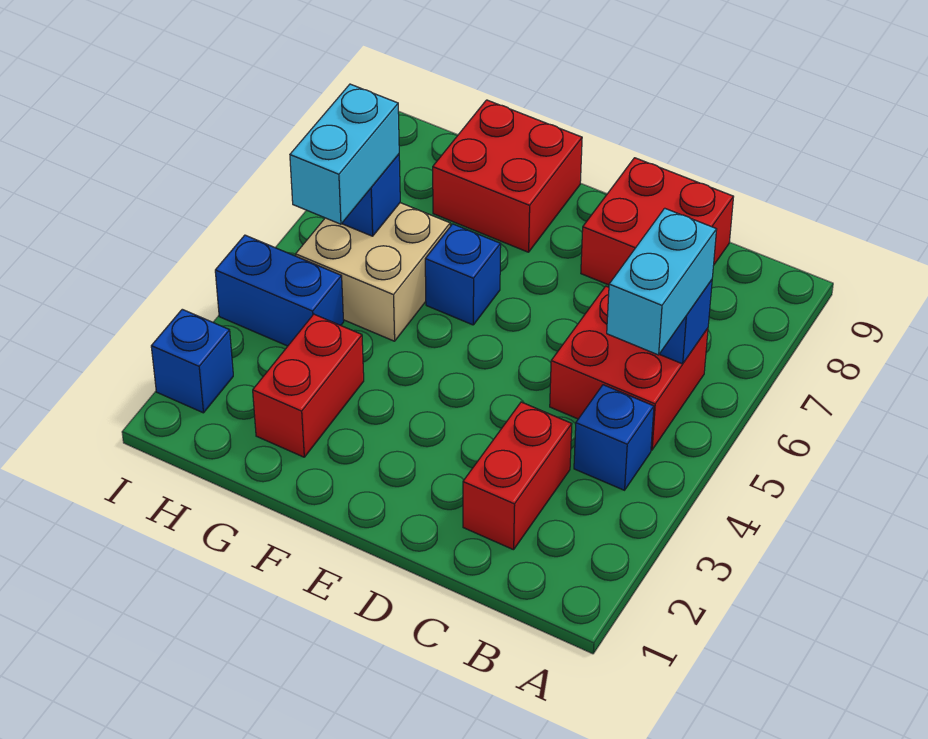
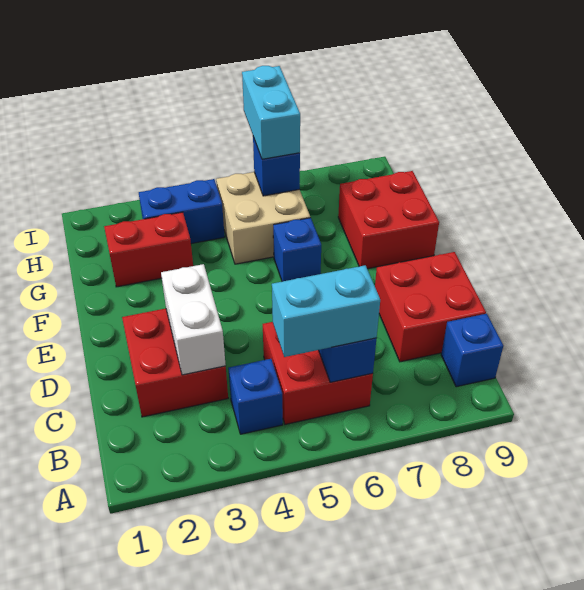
red 1x2 brick [463,402,572,550] -> red 2x2 brick [122,309,228,417]
none -> white 1x2 brick [161,264,226,375]
blue 1x2 brick [215,235,344,346] -> blue 1x2 brick turned to [139,179,225,244]
cyan 1x2 brick [290,84,399,224] -> cyan 1x2 brick turned to [242,66,300,159]
blue 1x1 brick [151,309,233,413] -> blue 1x1 brick moved to [441,314,503,387]

